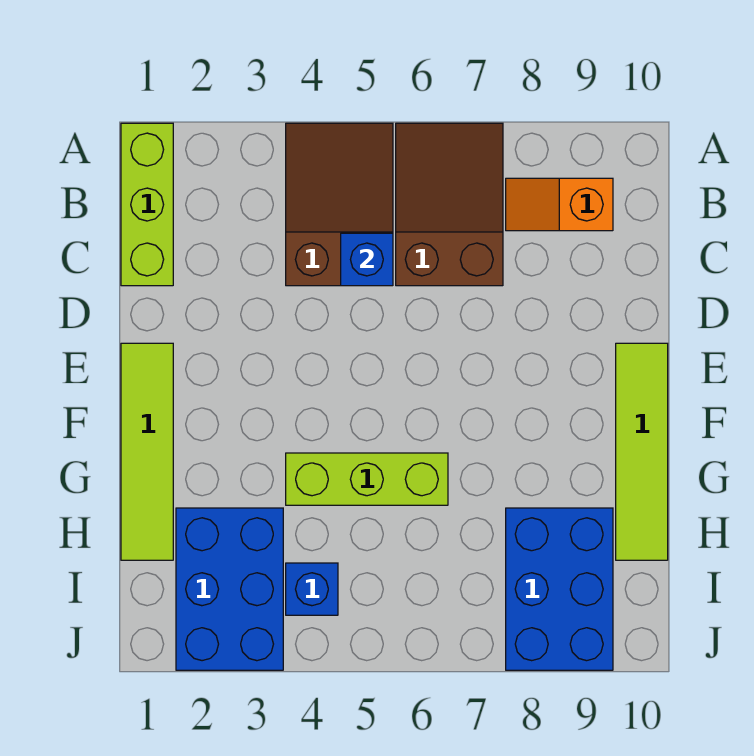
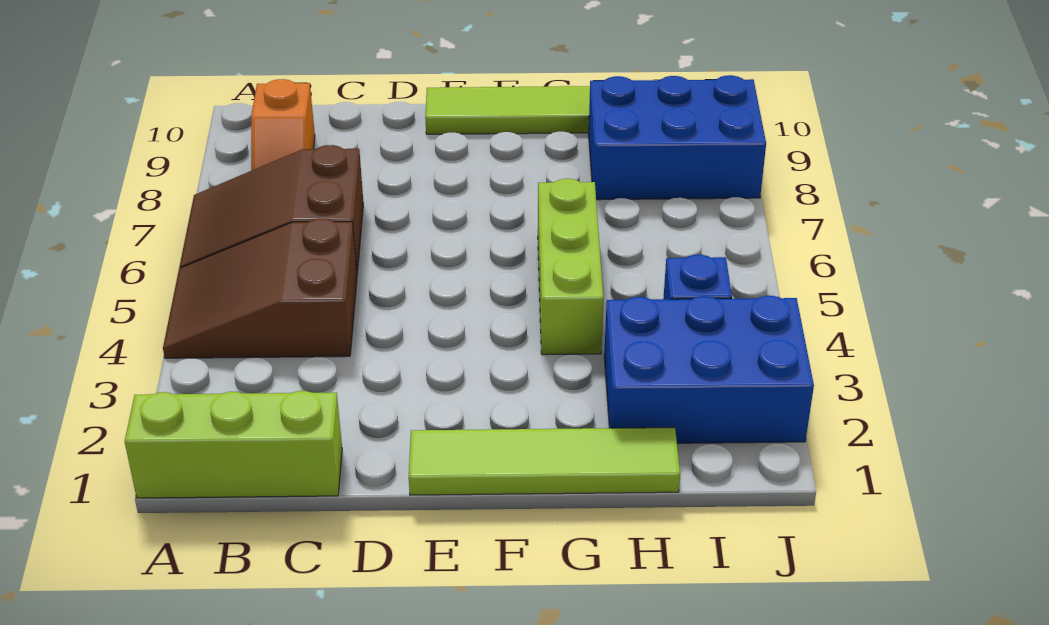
blue 1x1 brick [341,233,393,286] -> none

